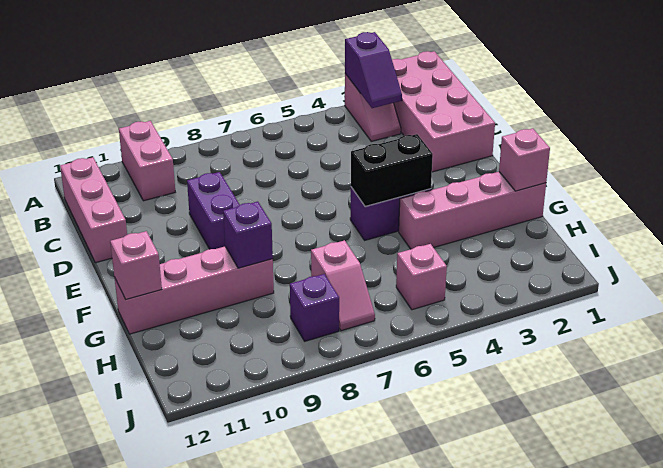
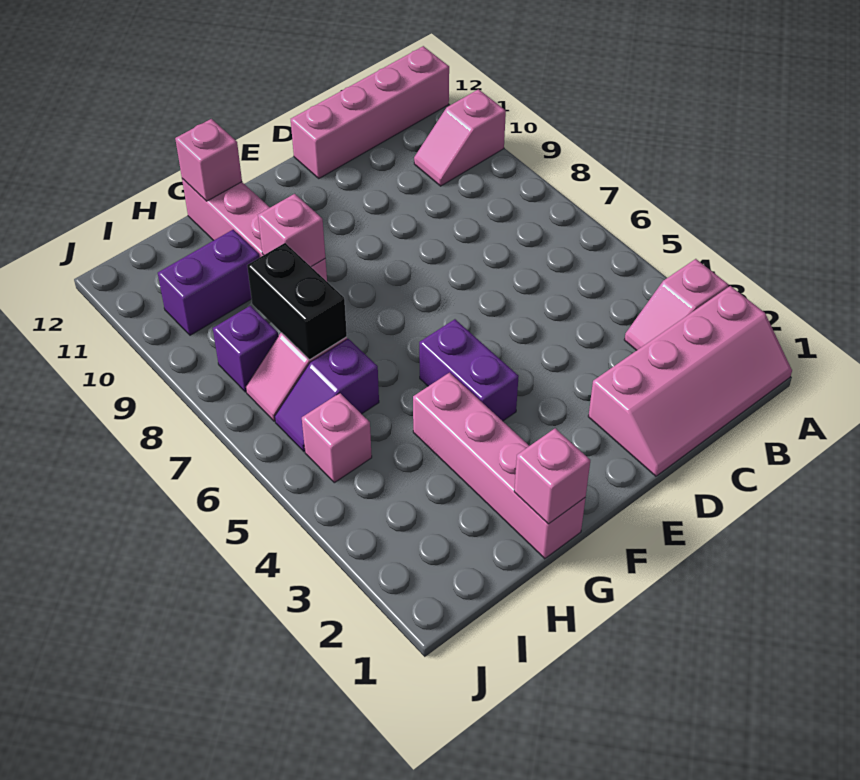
pink 2x4 brick [392,51,495,172] -> pink 2x4 slope [588,286,792,476]
purple 1x2 slope [345,32,402,108] -> purple 1x2 slope moved to [275,339,379,451]
pink 1x2 brick [119,121,175,201] -> pink 1x2 slope [414,89,506,186]
pink 1x3 brick [60,157,127,263] -> pink 1x4 brick [291,46,449,178]
purple 1x2 brick [187,172,240,249] -> purple 1x2 brick moved to [158,230,260,335]
black 1x2 brick [351,134,433,207] -> black 1x2 brick moved to [247,243,347,360]
purple 1x1 brick [223,202,273,268] -> pink 1x1 brick [258,194,325,266]

